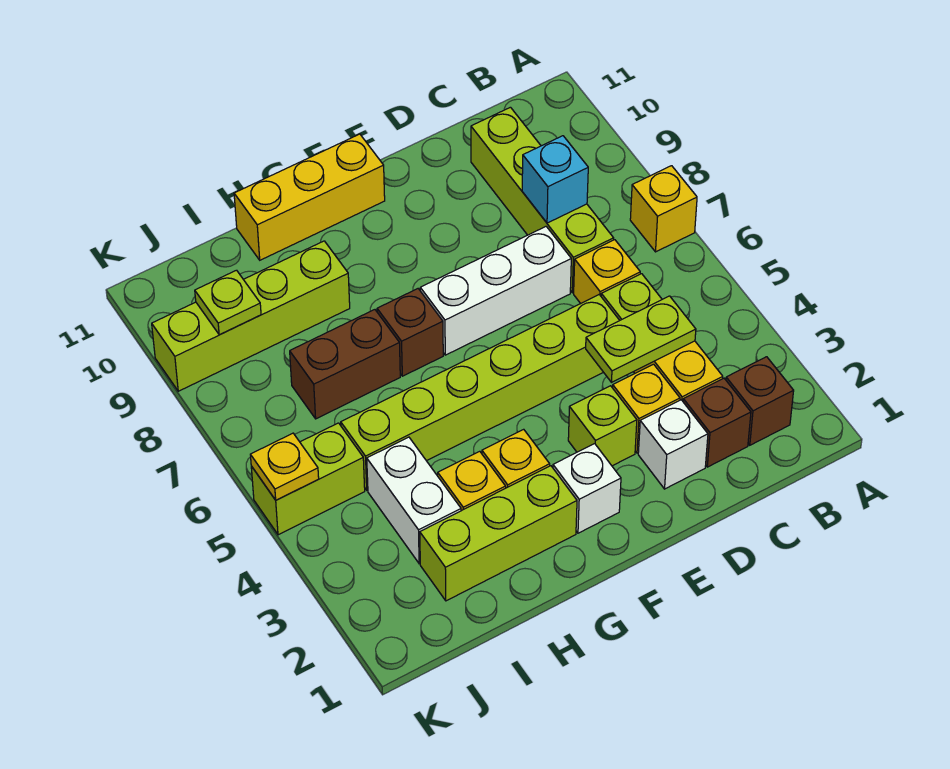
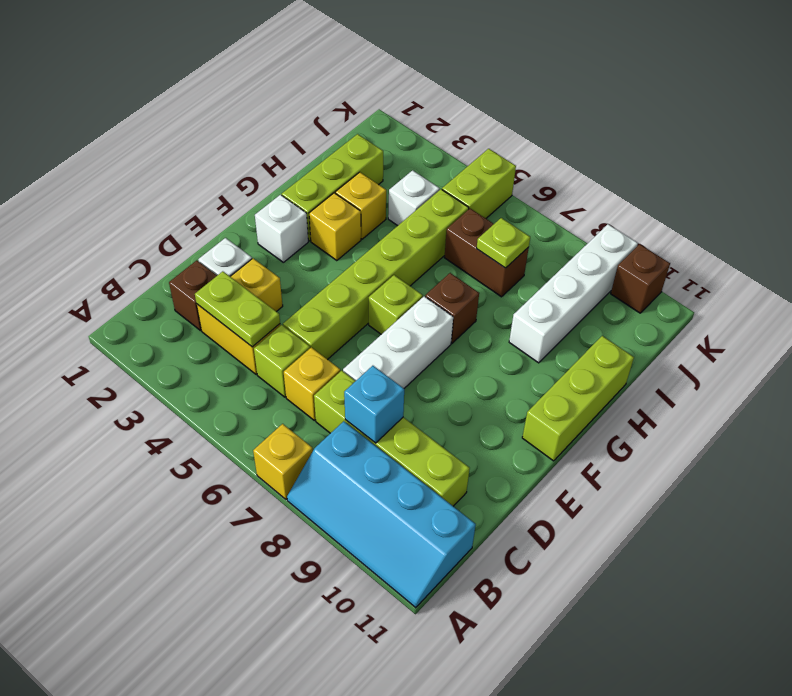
none -> cyan 2x4 slope [287,421,476,608]
brown 1x1 brick [726,357,794,445] -> brown 1x1 brick moved to [611,244,670,313]
lime 1x2 plate [586,296,696,382] -> lime 1x2 plate turned to [195,271,280,347]
lime 1x1 brick [568,386,637,466] -> lime 1x1 brick moved to [369,275,423,334]
yellow 1x3 brick [234,134,385,260] -> lime 1x3 brick [522,336,634,461]
brown 1x2 brick [290,310,400,419] -> brown 1x2 brick turned to [444,208,529,297]
lime 1x4 brick [152,241,350,391] -> white 1x4 brick [509,224,638,363]
white 1x2 brick [367,437,461,564] -> white 1x1 brick [388,170,440,226]
lime 1x1 plate [195,270,261,335] -> lime 1x1 plate moved to [477,218,530,268]
yellow 1x1 plate [250,433,319,500] -> none

